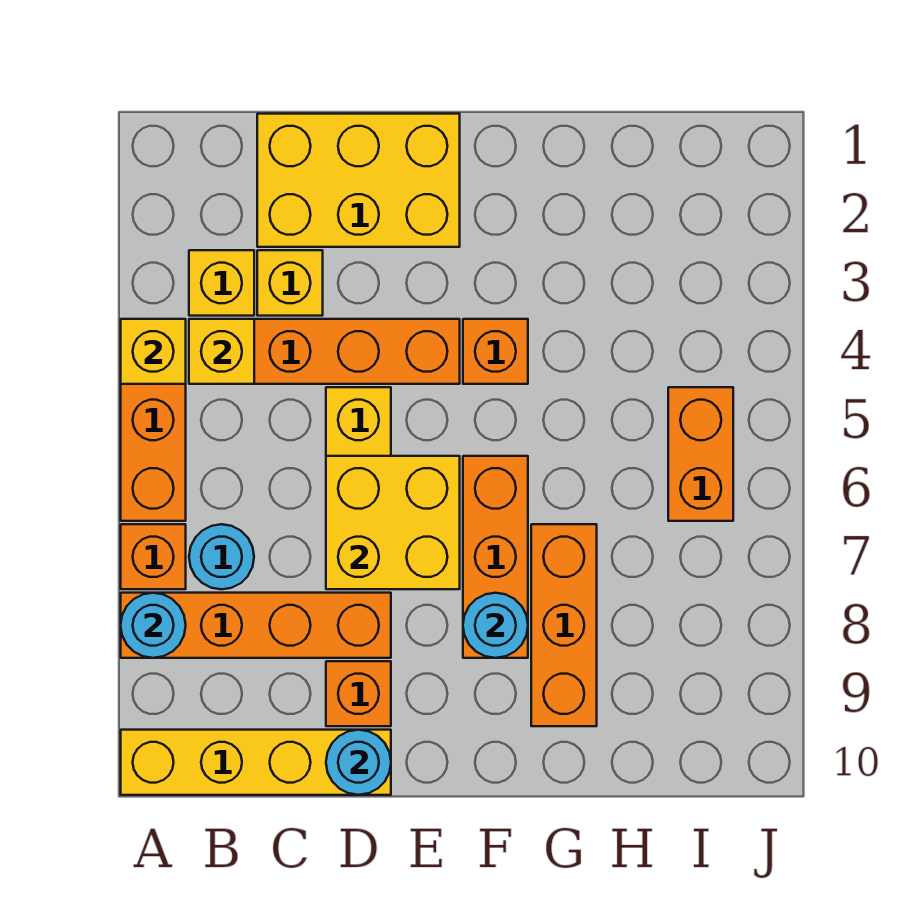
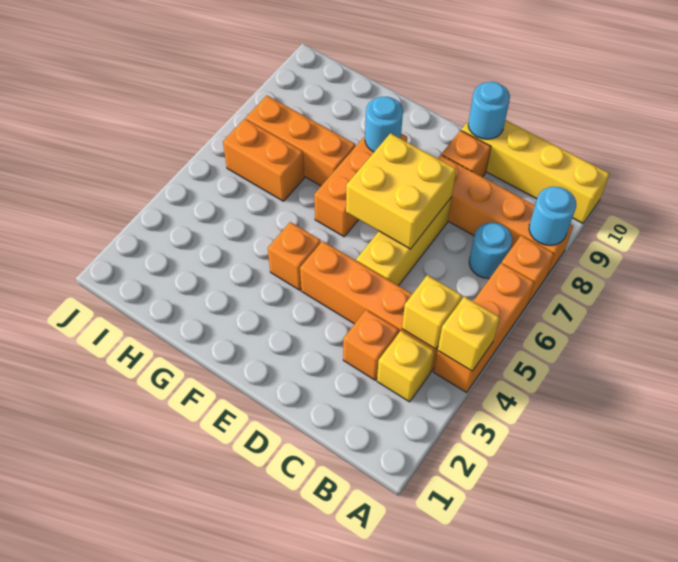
yellow 2x3 brick [257,114,460,247] -> none
yellow 1x1 brick [257,250,323,316] -> orange 1x1 brick [343,310,399,380]
orange 1x3 brick [531,524,597,726] -> orange 1x3 brick turned to [246,96,355,186]
orange 1x2 brick [668,387,733,521] -> orange 1x2 brick turned to [223,119,304,201]

